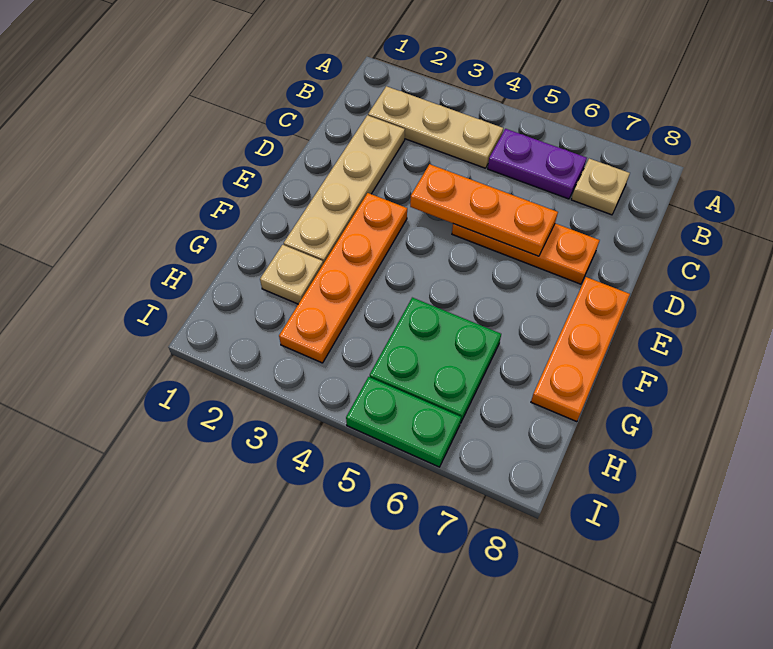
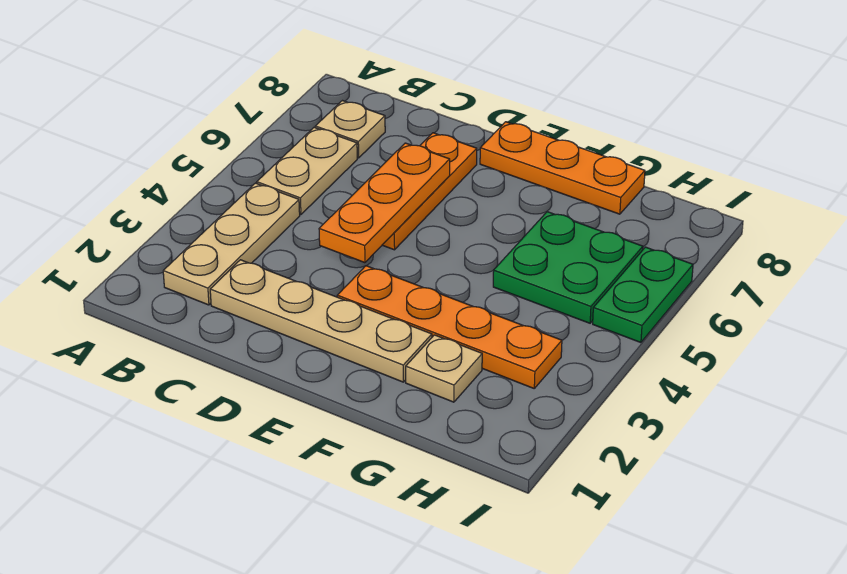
purple 1x2 plate [488,129,587,199] -> tan 1x2 plate [257,127,357,215]

